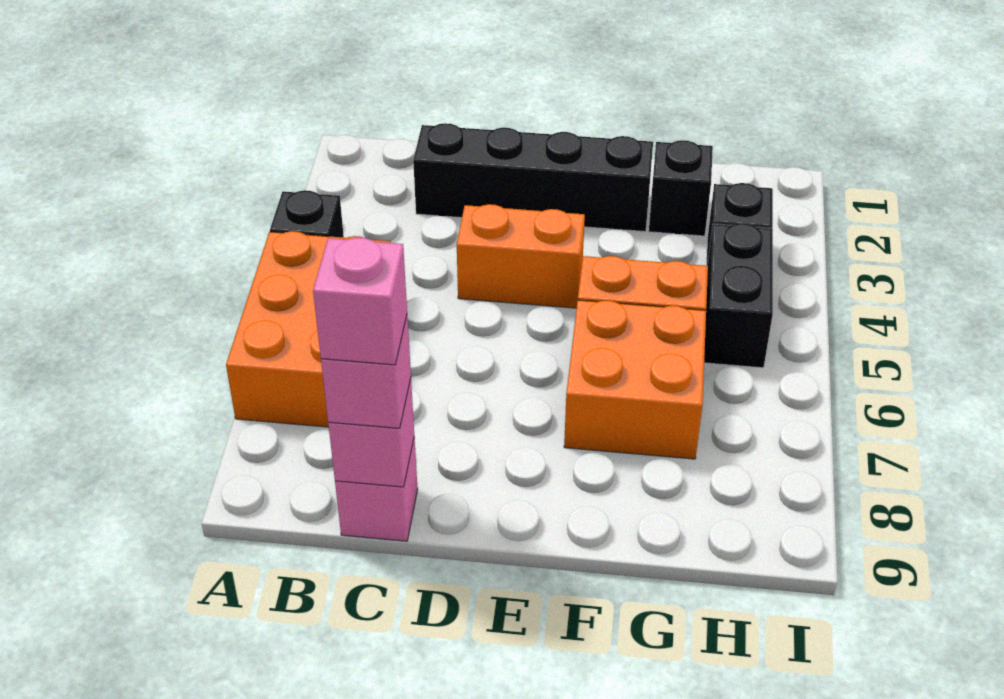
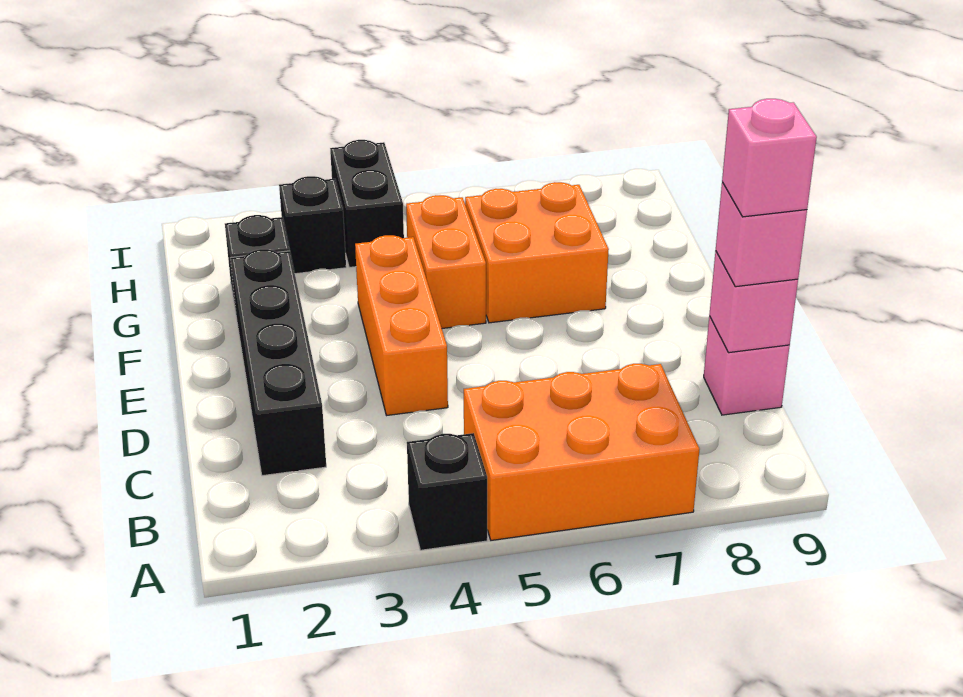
orange 1x2 brick [457,204,585,308] -> orange 1x3 brick [355,235,448,415]
black 1x2 brick [704,223,773,368] -> black 1x2 brick turned to [330,140,404,267]

